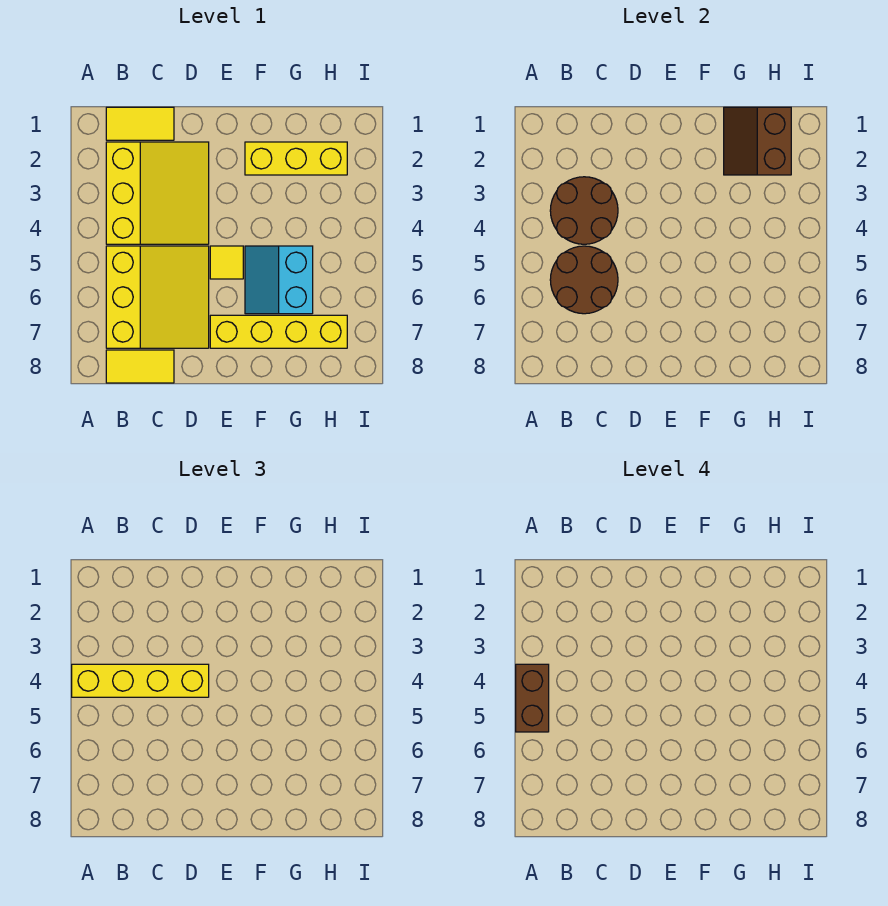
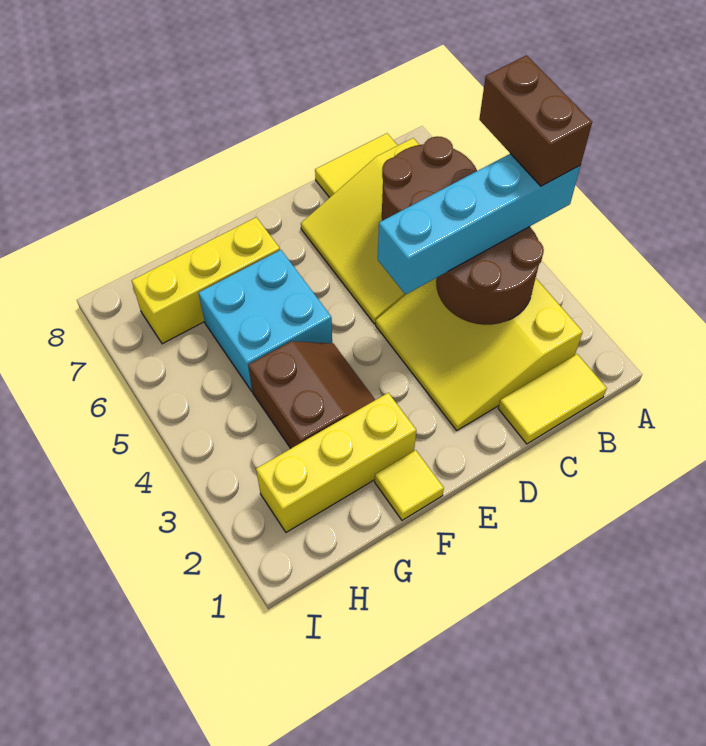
yellow 1x4 brick [72,664,209,697] -> cyan 1x4 brick [378,154,581,295]
yellow 1x1 tile [210,246,243,279] -> yellow 1x1 tile moved to [375,450,444,520]
yellow 1x4 brick [210,315,347,348] -> yellow 1x3 brick [132,217,280,344]
cyan 2x2 slope [245,246,313,314] -> cyan 2x2 brick [199,250,332,391]
brown 2x2 slope [724,107,791,175] -> brown 2x2 slope moved to [248,341,375,448]

